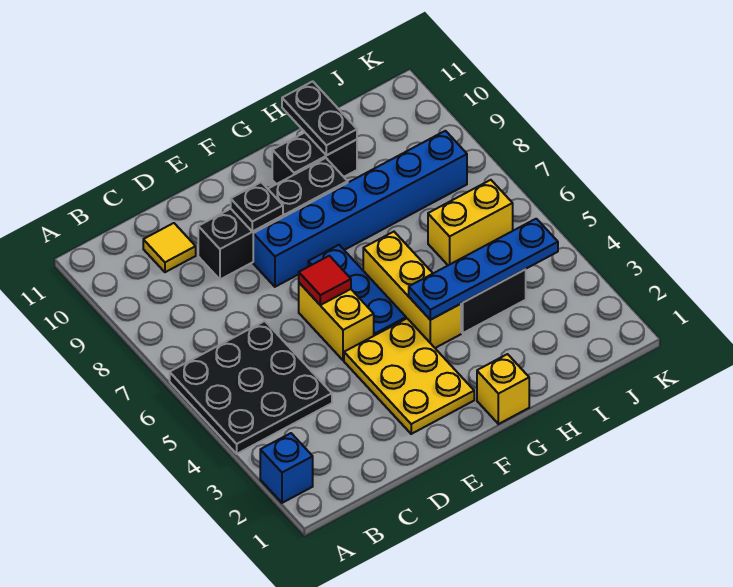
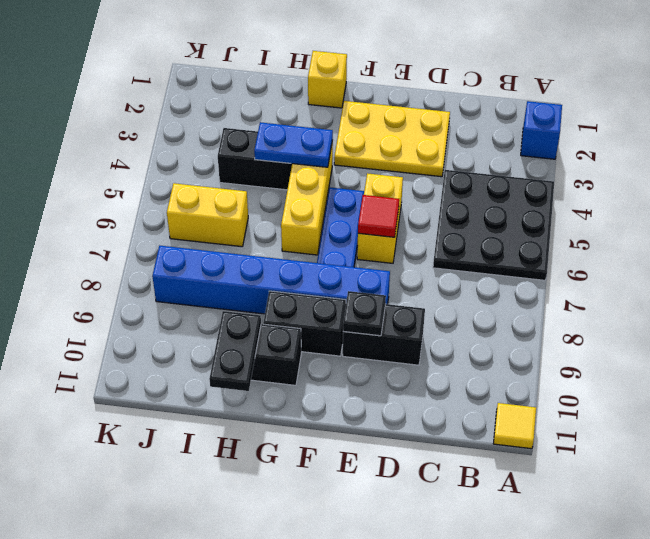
yellow 1x1 tile [143,223,196,272] -> yellow 1x1 tile moved to [493,403,536,449]
yellow 2x3 plate [344,319,474,434] -> yellow 2x3 plate turned to [334,101,450,177]
blue 1x4 plate [409,219,558,320] -> blue 1x2 plate [254,122,333,167]

